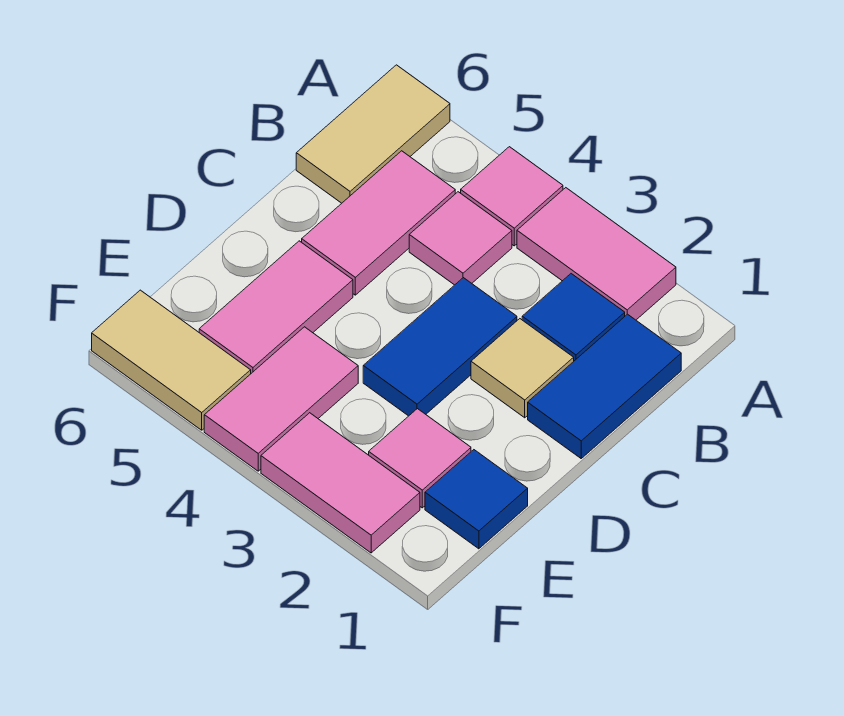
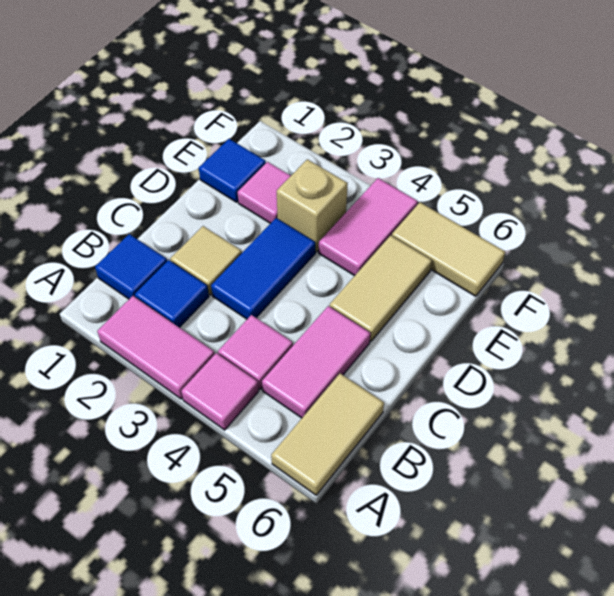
blue 1x2 tile [528,314,681,458] -> blue 1x1 tile [95,234,167,299]
pink 1x2 tile [199,241,353,373] -> tan 1x2 tile [330,235,432,341]
none -> tan 1x1 brick [277,159,348,252]
pink 1x2 tile [261,413,420,553] -> none

